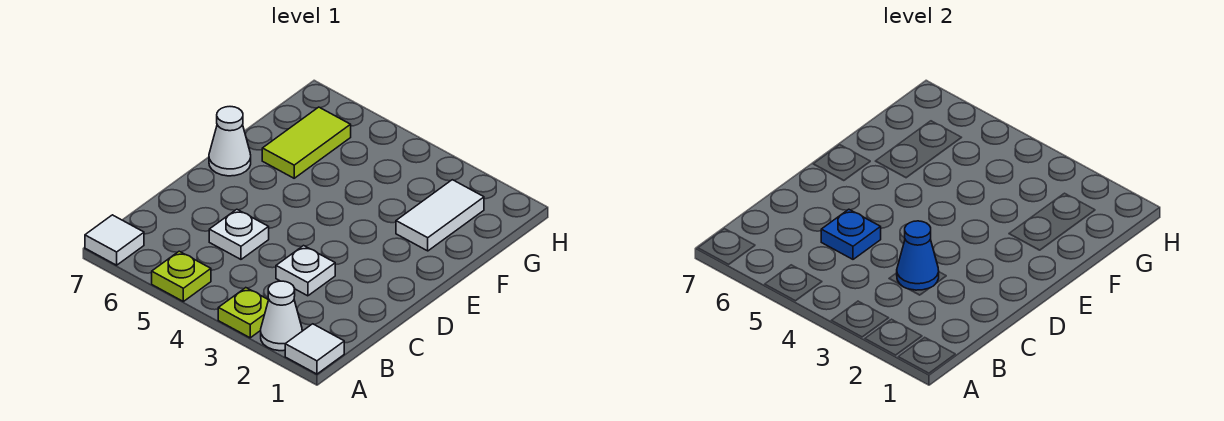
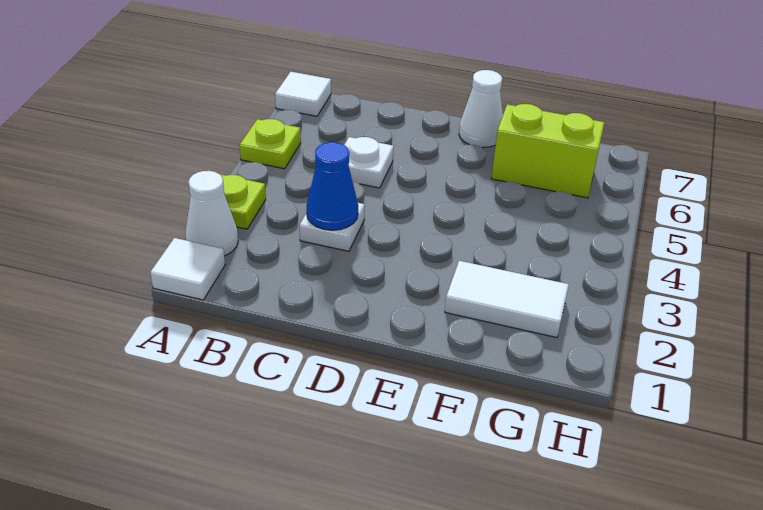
blue 1x1 plate [821,209,881,259] -> none
lime 1x2 tile [262,107,351,178] -> lime 1x2 brick [491,104,604,198]

